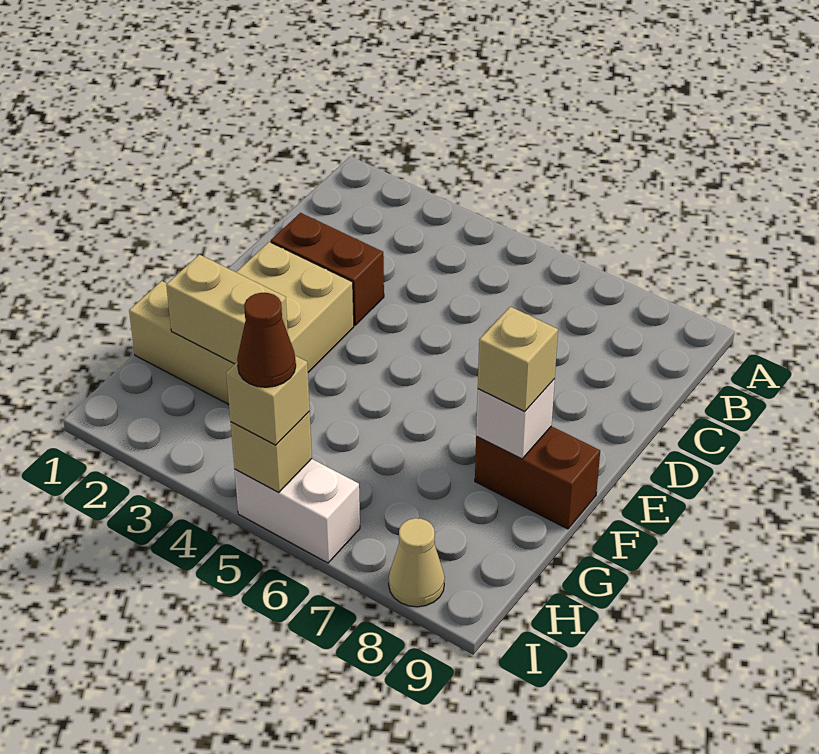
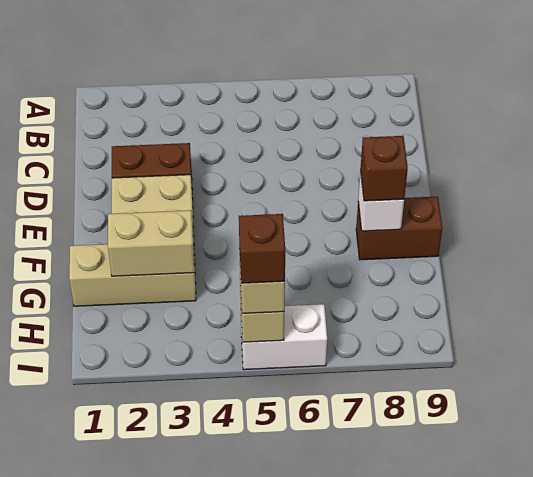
tan 1x1 brick [478,307,558,412] -> brown 1x1 brick [360,136,408,201]
brown 1x1 cone [237,293,296,387] -> brown 1x1 brick [239,214,285,283]
tan 1x1 cone [389,518,445,607] -> none

